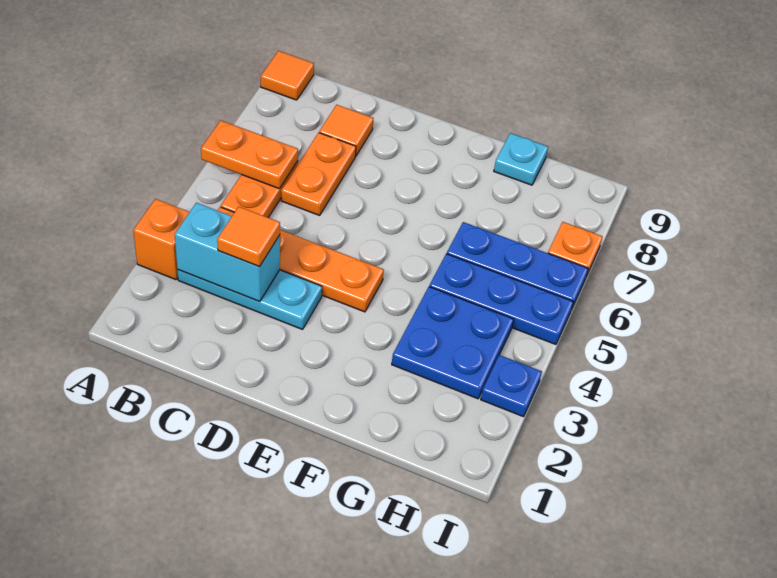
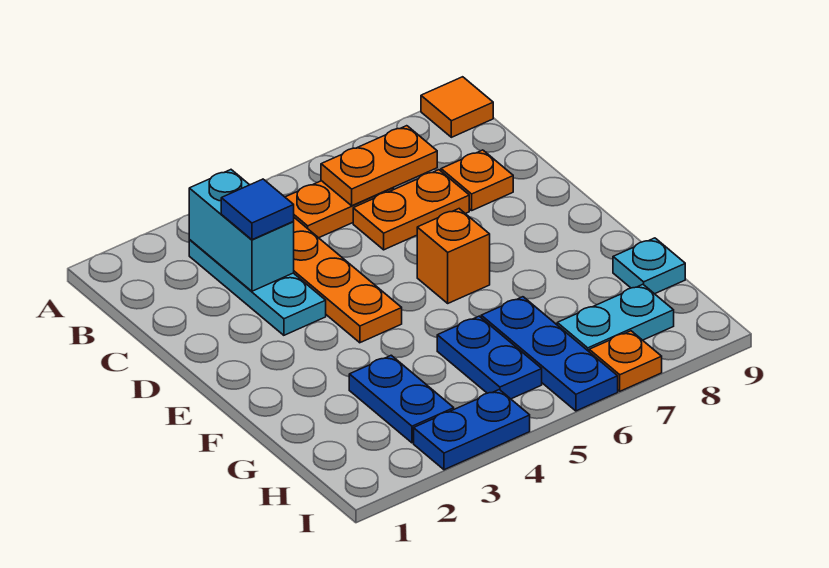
orange 1x1 brick [133,199,189,280] -> orange 1x1 brick moved to [417,209,490,303]
orange 1x2 plate [201,120,298,189] -> orange 1x2 plate turned to [321,126,437,206]
orange 1x1 tile [217,207,280,267] -> blue 1x1 tile [221,179,294,240]
orange 1x1 tile [319,105,373,156] -> orange 1x1 plate [441,150,513,211]
blue 2x2 plate [392,287,514,399] -> blue 1x2 plate [349,355,454,443]
blue 1x3 plate [429,254,573,344] -> blue 1x2 plate [437,316,542,399]
none -> cyan 1x2 plate [557,284,674,351]
blue 1x1 plate [481,355,542,417] -> blue 1x2 plate [414,390,530,470]

